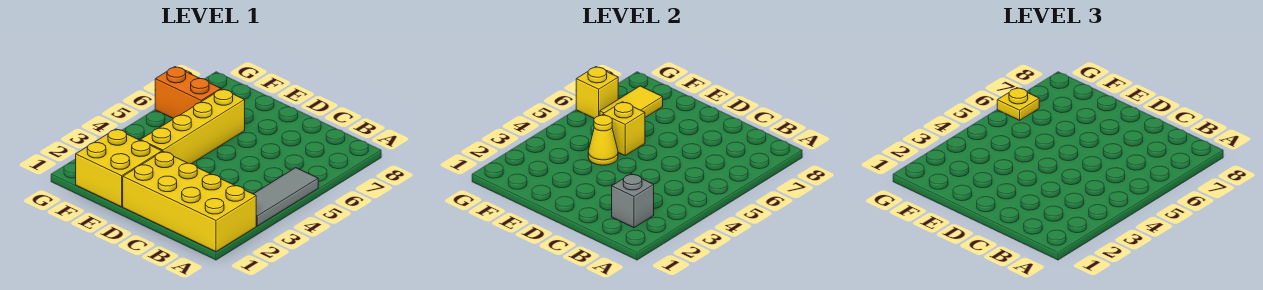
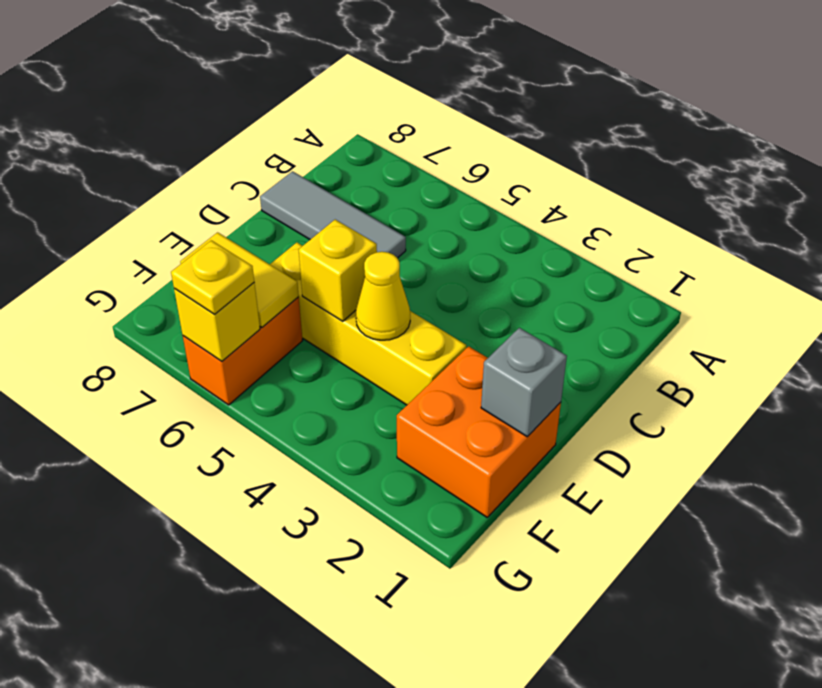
yellow 2x4 brick [123,152,256,252] -> none
grey 1x3 tile [254,168,318,226] -> grey 1x3 tile moved to [260,171,406,258]
grey 1x1 brick [612,174,654,228] -> grey 1x1 brick moved to [481,328,567,437]
yellow 2x2 brick [76,129,162,207] -> orange 2x2 brick [397,346,561,517]

